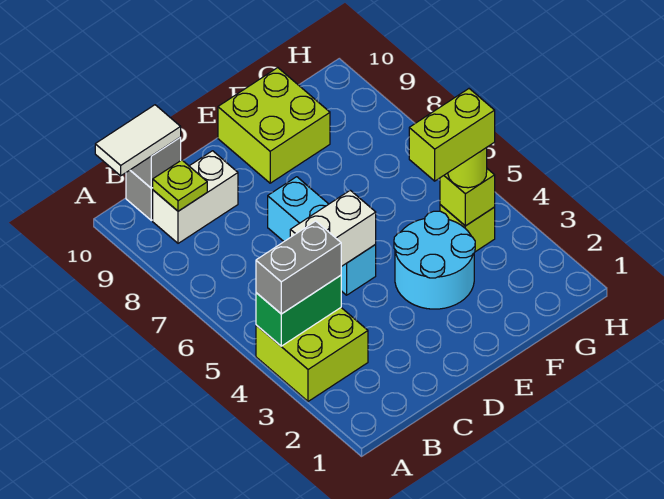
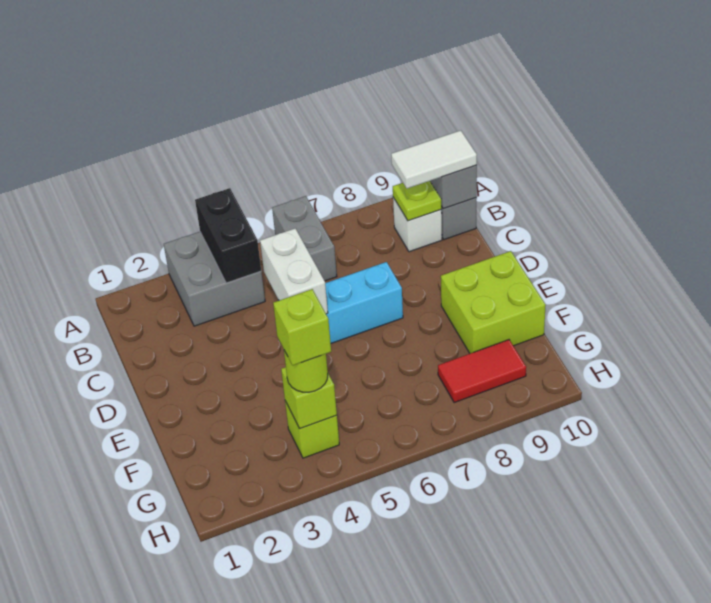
lime 2x2 brick [256,308,368,401] -> grey 2x2 brick [164,232,265,326]
green 1x2 brick [256,275,341,346] -> black 1x2 brick [195,188,261,283]
grey 1x2 brick [256,221,341,314] -> grey 1x2 brick moved to [272,196,337,281]
white 1x2 tile [95,105,181,176] -> white 1x2 tile turned to [391,130,477,188]
white 1x2 brick [153,151,238,243] -> white 1x1 brick [393,198,442,252]
cyan 2x2 round brick [394,211,475,309] -> none
lime 1x2 brick [409,89,495,181] -> lime 1x1 brick [273,289,331,365]
none -> red 1x2 tile [438,340,526,403]

